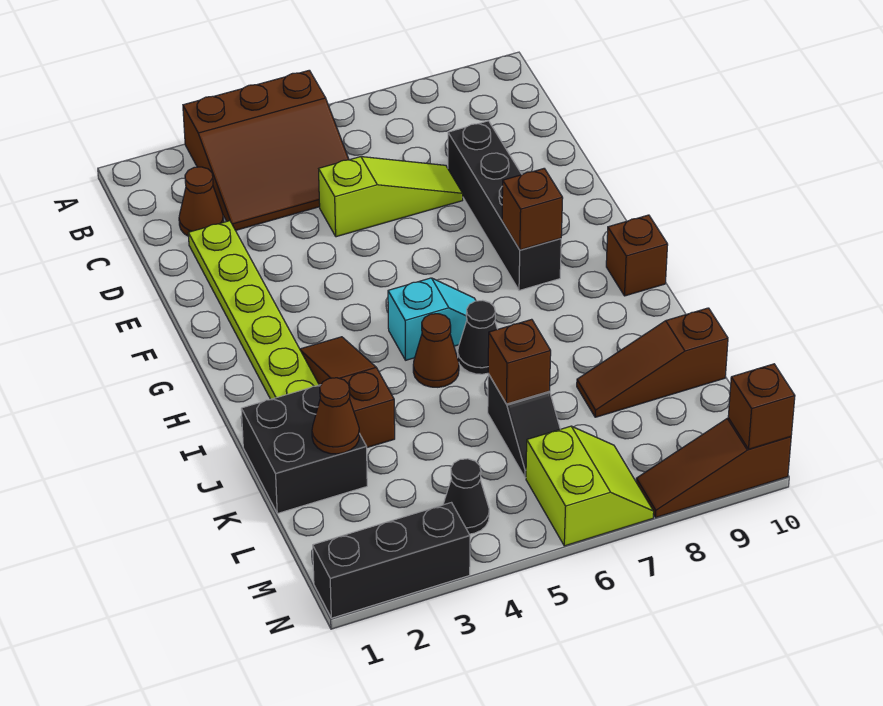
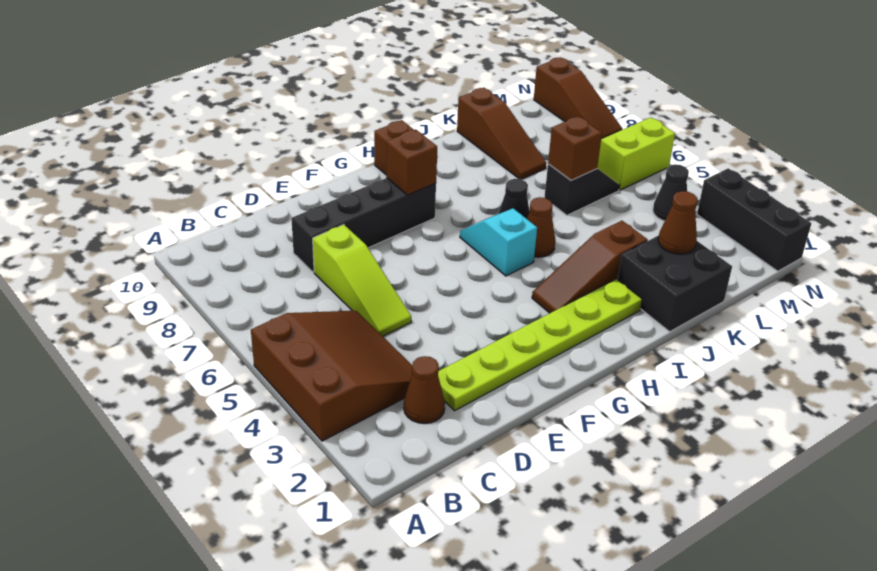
lime 1x3 slope [319,157,463,237] -> lime 1x3 slope turned to [313,225,411,336]
brown 1x1 brick [728,364,795,449] -> none

